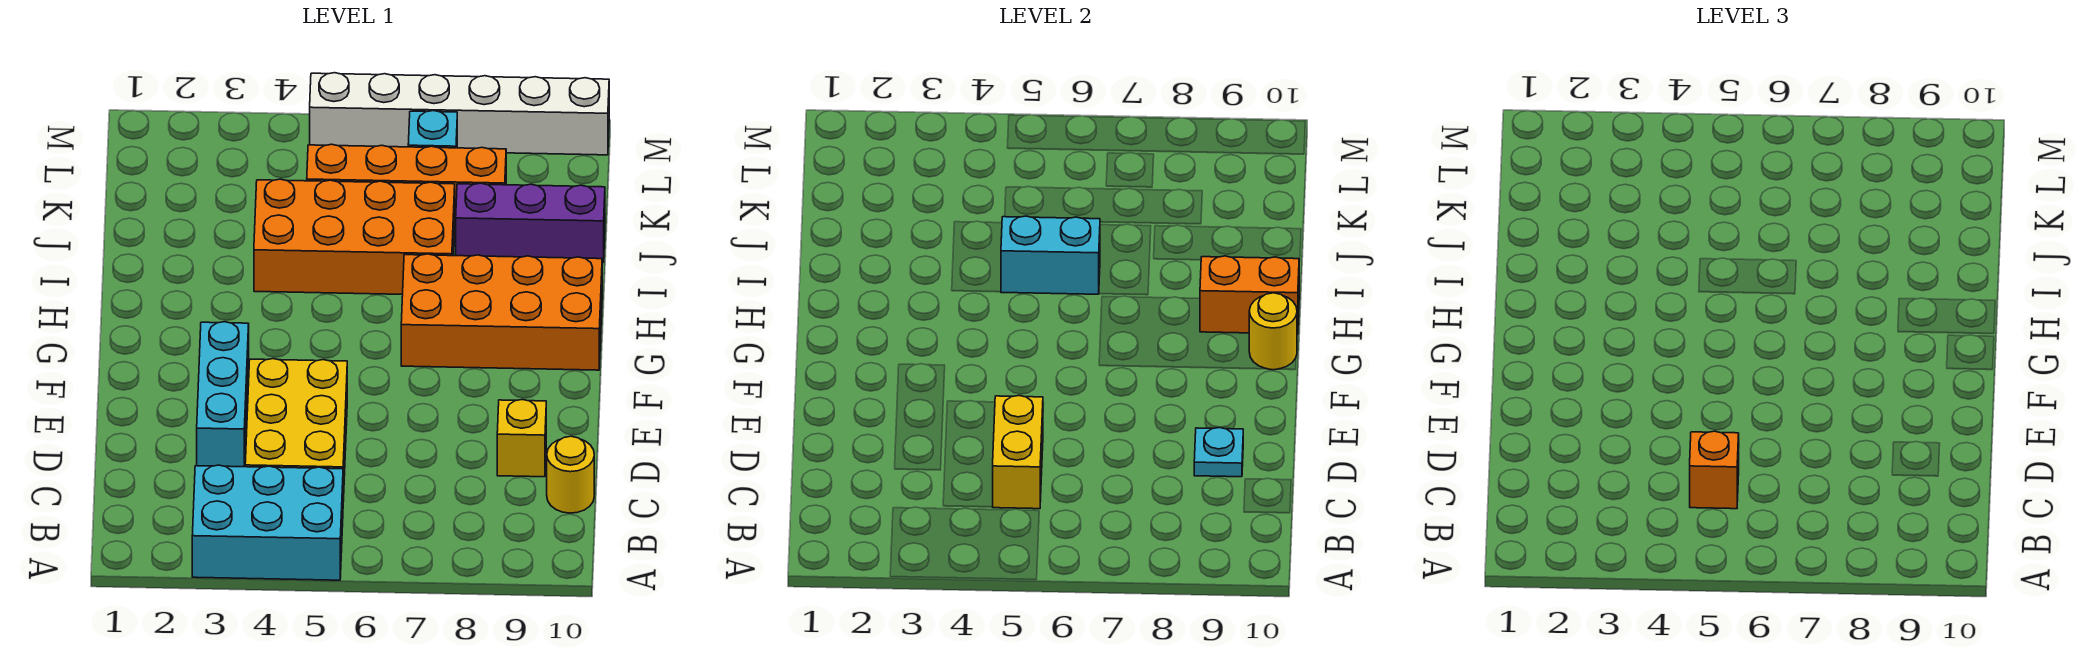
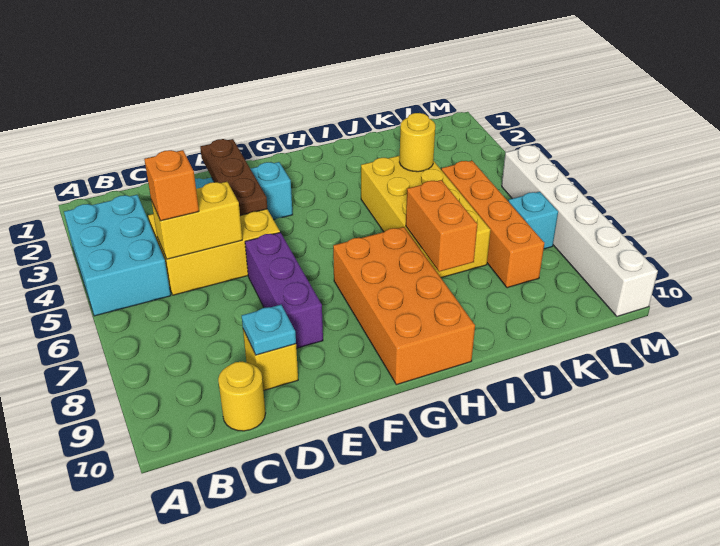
none -> brown 1x3 plate [200,139,267,216]
yellow 1x1 round brick [1249,293,1297,370] -> yellow 1x1 round brick moved to [399,113,435,172]
orange 1x2 brick [1200,256,1299,334] -> orange 1x2 brick moved to [406,180,477,272]
orange 2x4 brick [254,179,455,294] -> yellow 2x4 brick [361,156,490,278]
cyan 1x2 brick [1001,216,1100,294] -> none
purple 1x3 brick [456,183,605,263] -> purple 1x3 brick moved to [245,232,323,348]

